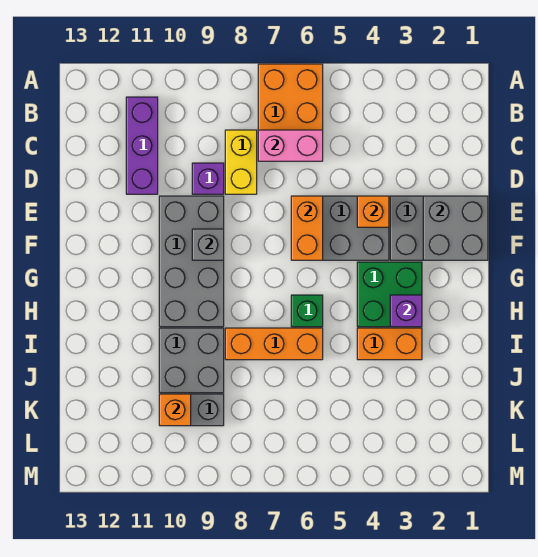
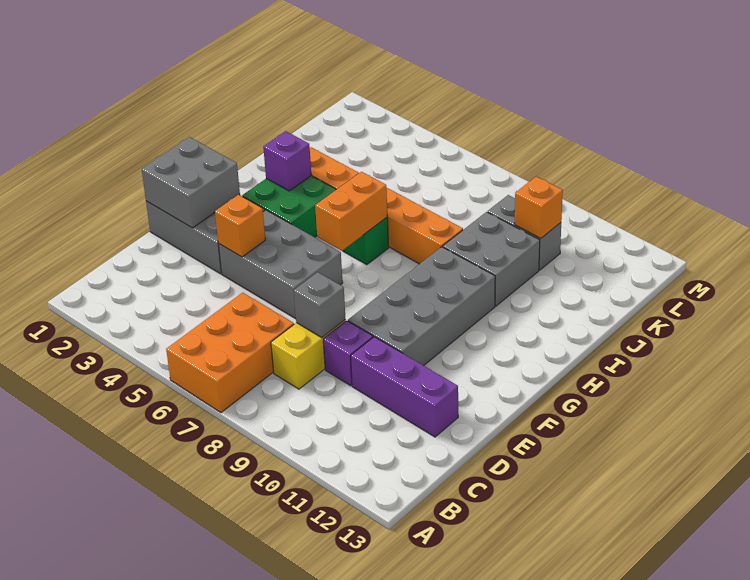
purple 1x3 brick [126,97,158,194] -> purple 1x3 brick turned to [351,337,458,437]
pink 1x2 brick [258,130,323,161] -> none
orange 1x2 brick [291,196,323,260] -> orange 1x2 brick moved to [315,172,387,251]
grey 1x1 brick [192,229,224,260] -> grey 1x1 brick moved to [294,272,345,338]

